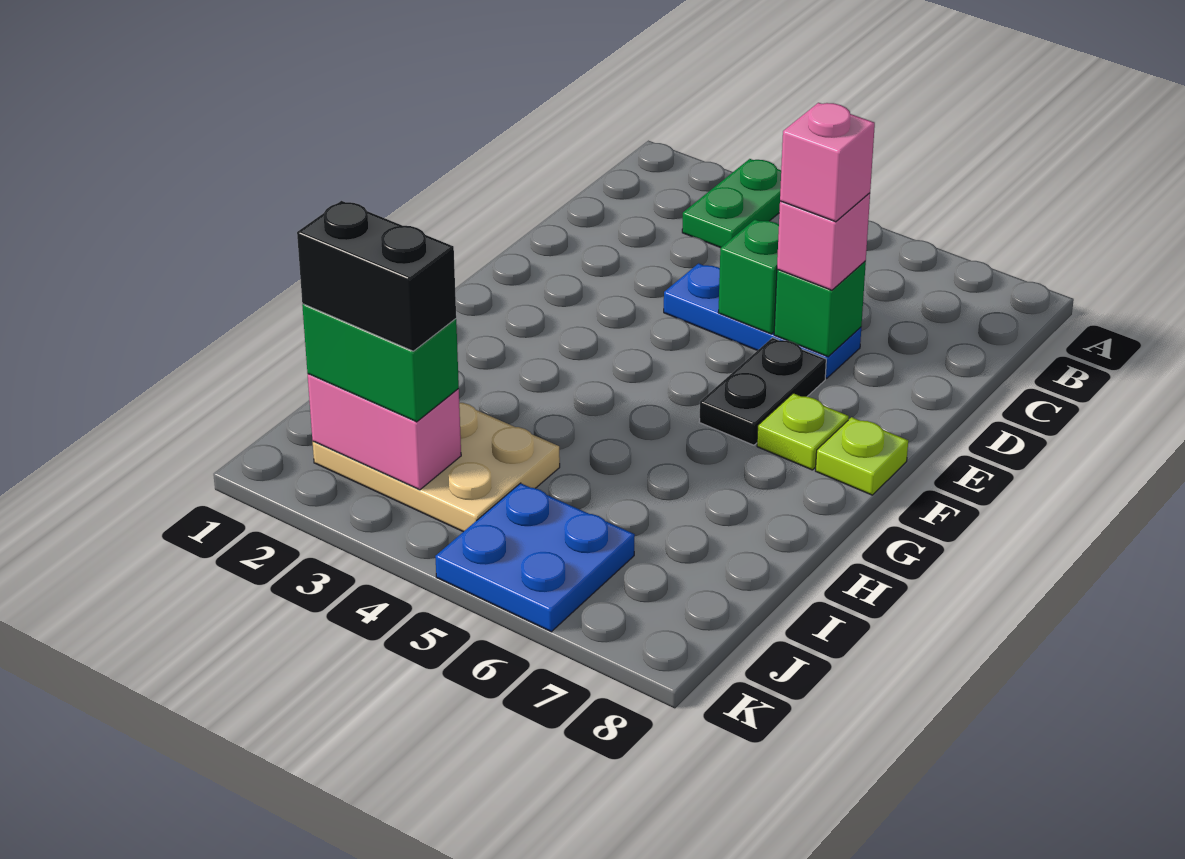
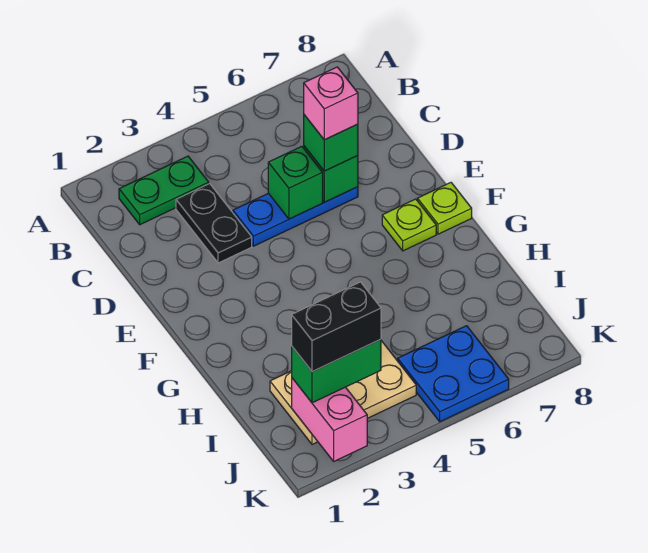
green 1x2 plate [682,159,781,248] -> green 1x2 plate turned to [119,156,209,225]
pink 1x1 brick [777,193,870,290] -> green 1x1 brick [304,115,358,171]
black 1x2 plate [700,338,826,445] -> black 1x2 plate moved to [176,184,252,263]
pink 1x2 brick [308,374,461,490] -> pink 1x2 brick turned to [292,378,367,461]

